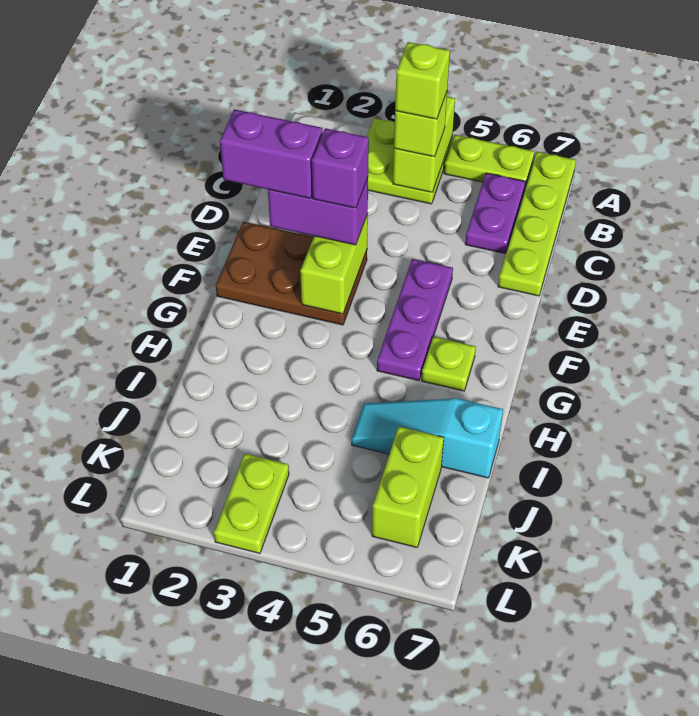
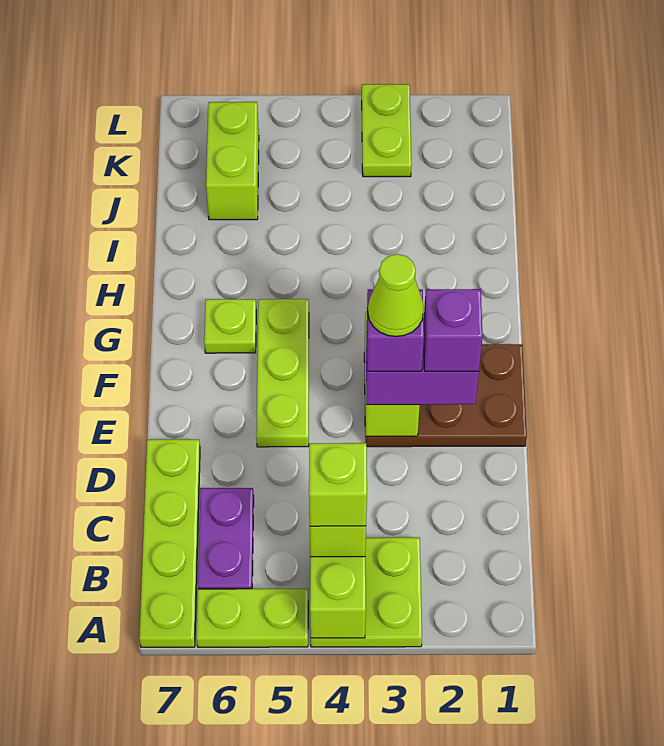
purple 1x2 brick [220,109,323,198] -> purple 1x1 brick [424,289,483,371]
none -> lime 1x1 cone [368,254,424,337]
purple 1x3 plate [377,259,453,381] -> lime 1x3 plate [256,299,309,447]
cyan 1x3 slope [352,398,503,478] -> none

